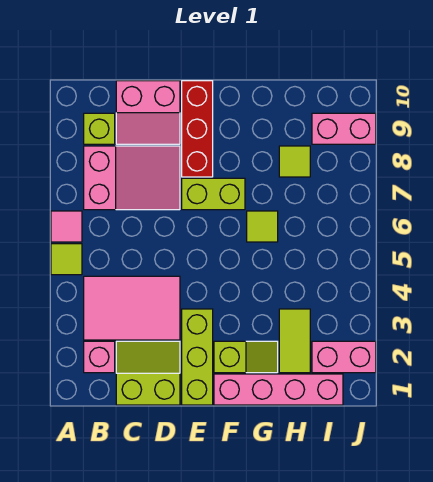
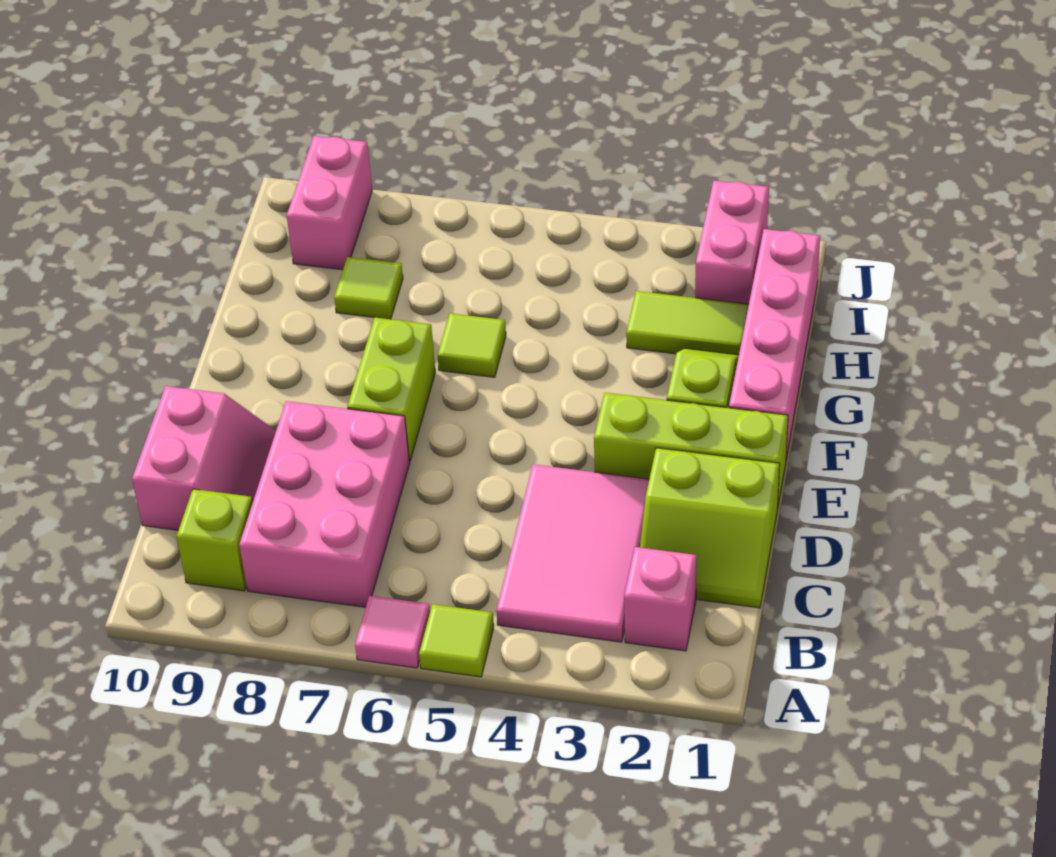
pink 2x3 slope [84,146,180,210] -> pink 2x3 brick [239,401,410,607]
lime 2x2 slope [116,341,180,405] -> lime 2x2 slope turned to [640,448,780,608]
red 1x3 brick [182,81,213,177] -> none

